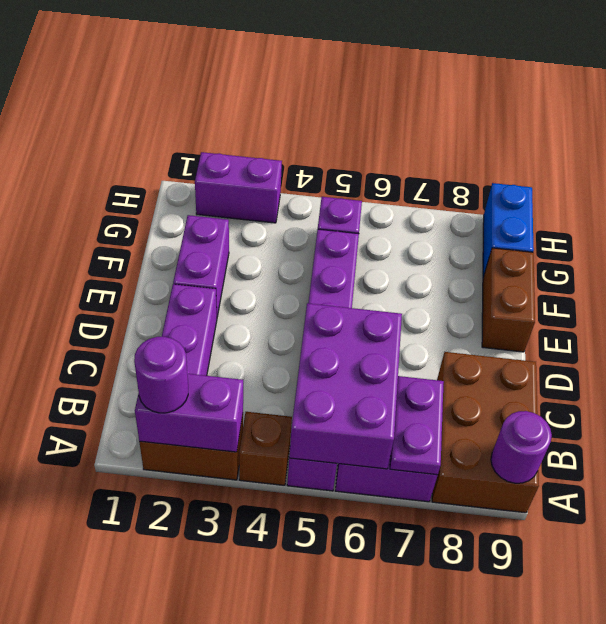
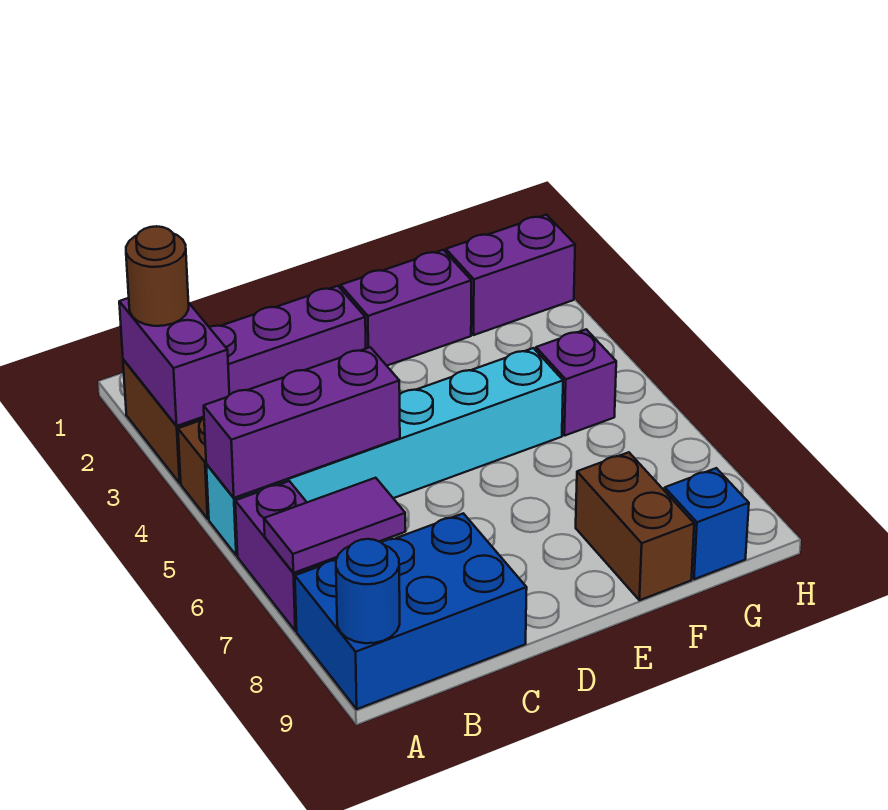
purple 1x1 round brick [134,337,188,413] -> brown 1x1 round brick [126,226,189,326]
purple 1x6 brick [287,229,359,491] -> cyan 1x6 brick [206,348,563,555]
purple 2x3 brick [289,303,402,469] -> purple 1x3 brick [204,347,400,498]
purple 1x2 plate [390,376,444,475] -> purple 1x2 tile [264,478,405,573]
brown 2x3 brick [432,352,539,513] -> blue 2x3 brick [295,513,527,709]
purple 1x1 round brick [491,411,552,483] -> blue 1x1 round brick [336,539,400,643]
brown 1x2 brick [482,248,535,352] -> brown 1x2 brick turned to [576,452,694,600]
blue 1x2 brick [483,183,534,277] -> blue 1x1 brick [665,468,749,579]
purple 1x2 brick [195,152,282,223] -> purple 1x2 brick turned to [446,215,575,335]

